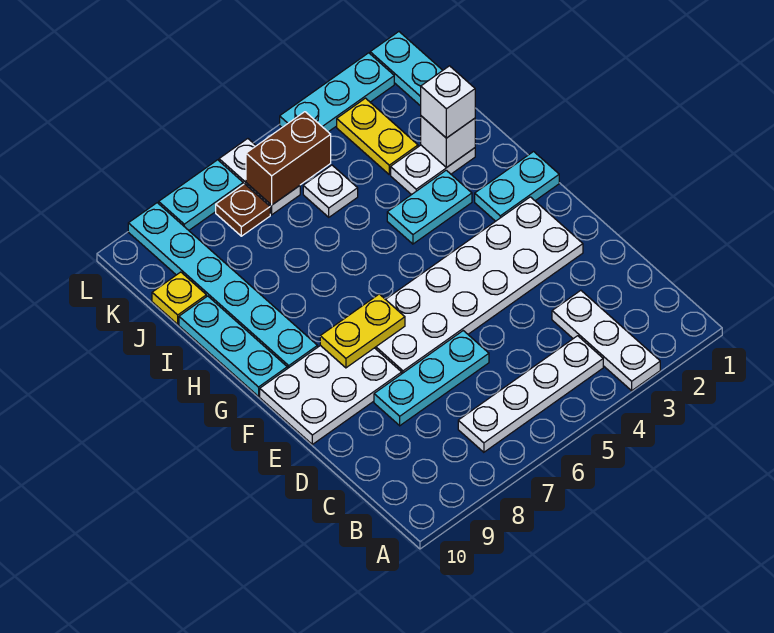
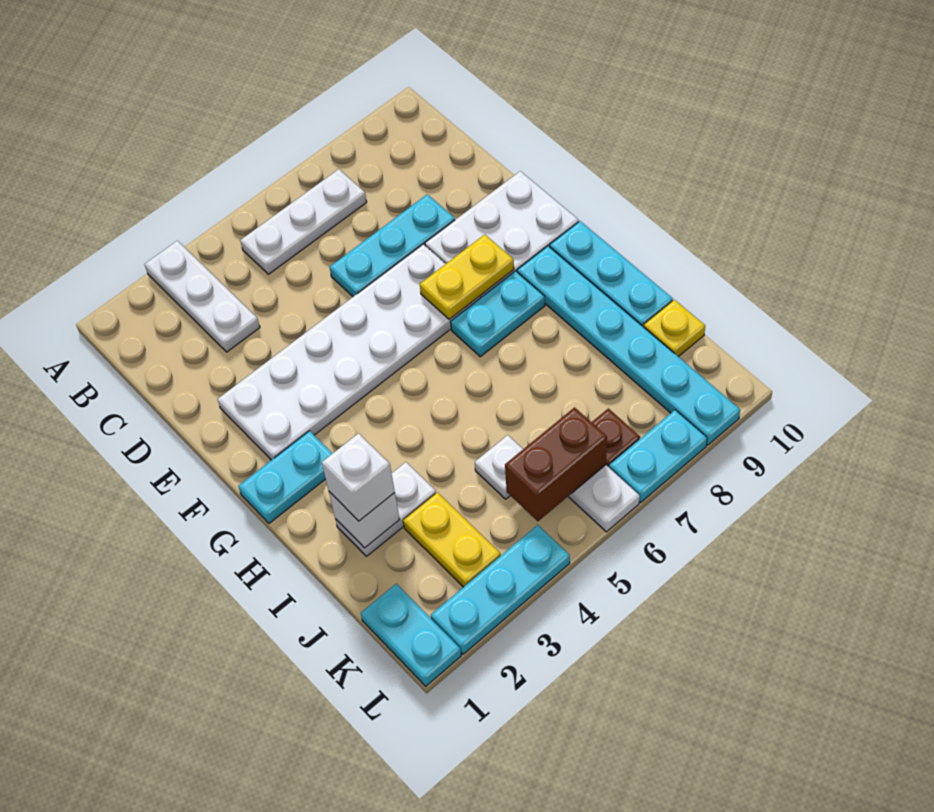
white 1x4 plate [458,336,603,452] -> white 1x3 plate [240,169,367,274]
cyan 1x2 plate [387,170,472,244] -> cyan 1x2 plate moved to [451,271,545,357]

